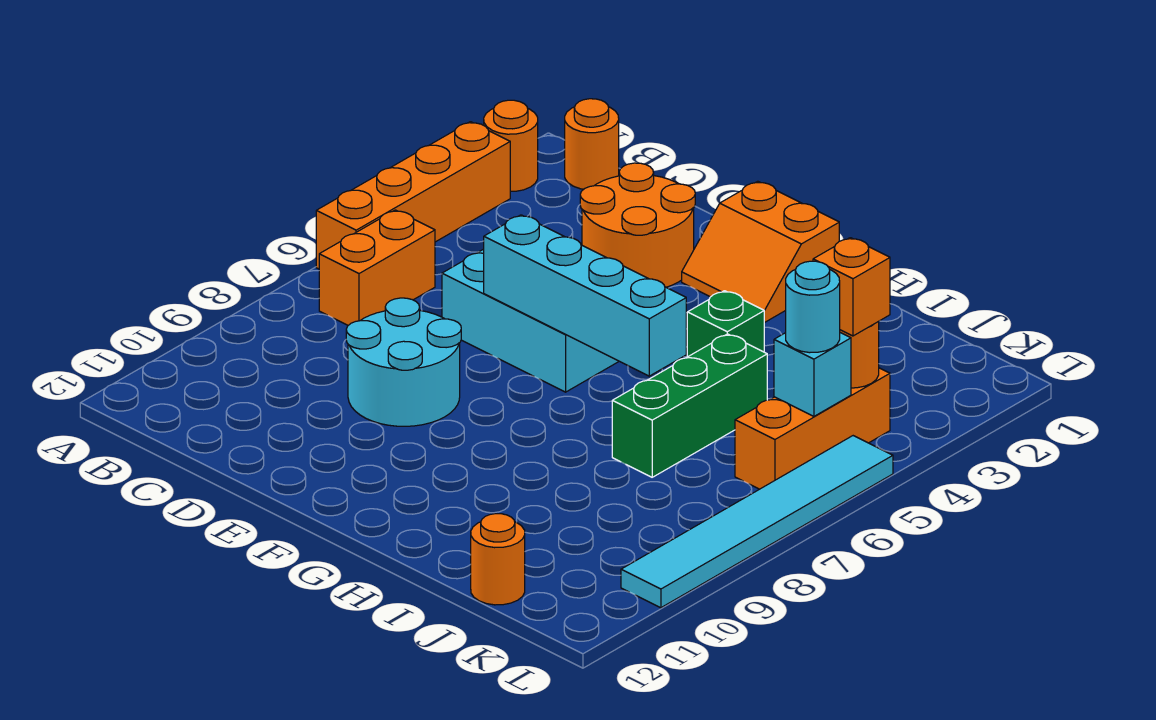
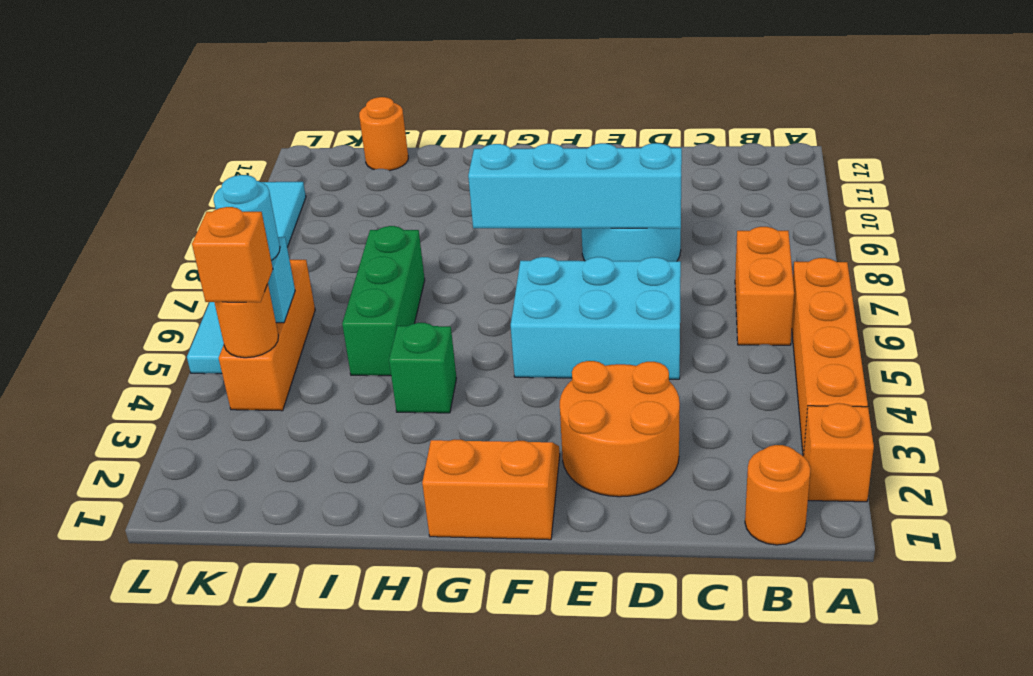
orange 1x1 round brick [484,100,538,191] -> orange 1x1 brick [804,403,874,502]
cyan 1x4 brick [484,215,686,376] -> cyan 1x4 brick moved to [468,143,682,229]

